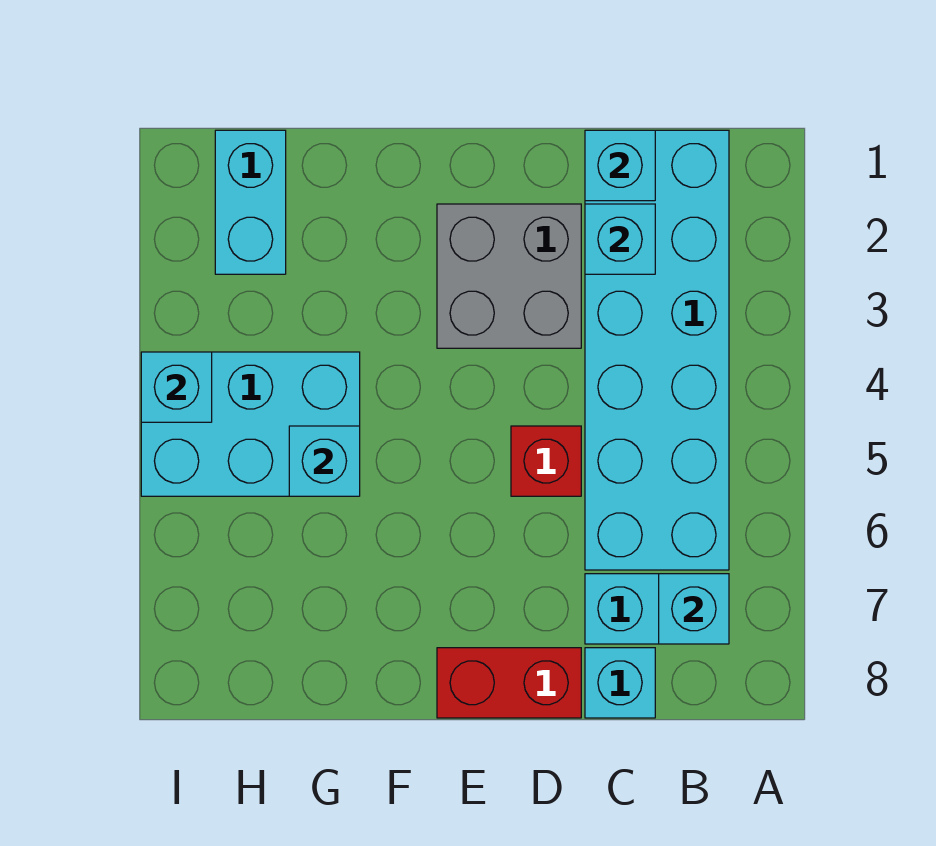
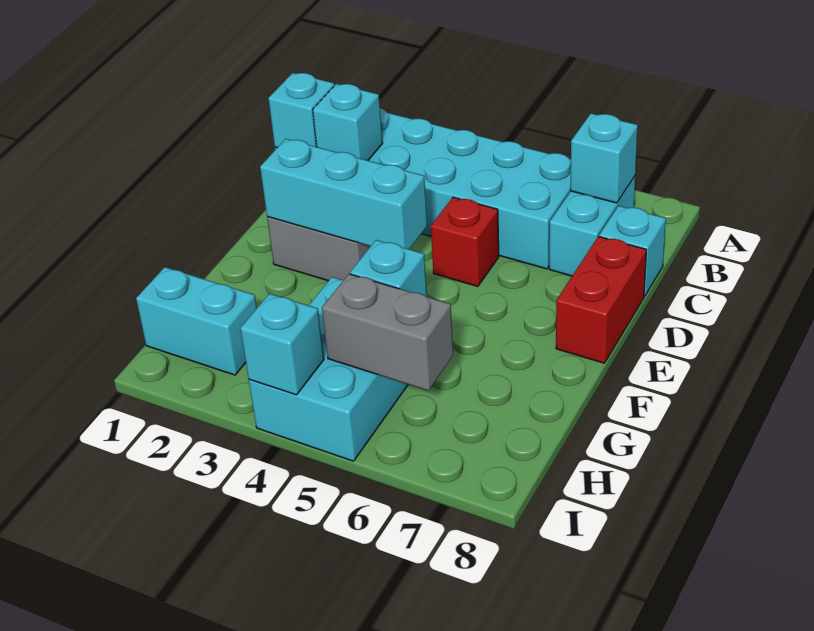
none -> cyan 1x3 brick [260,139,427,249]
none -> grey 1x2 brick [322,274,453,391]

